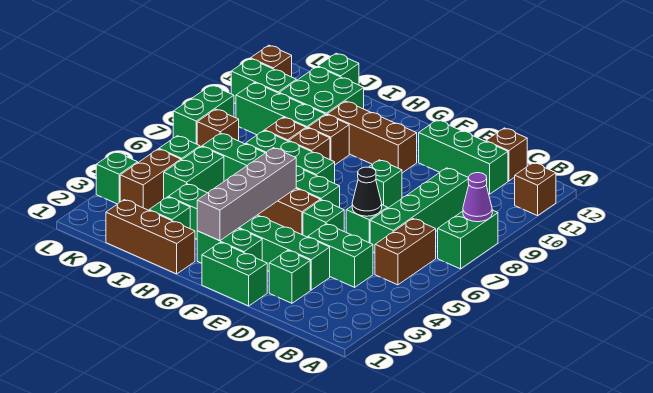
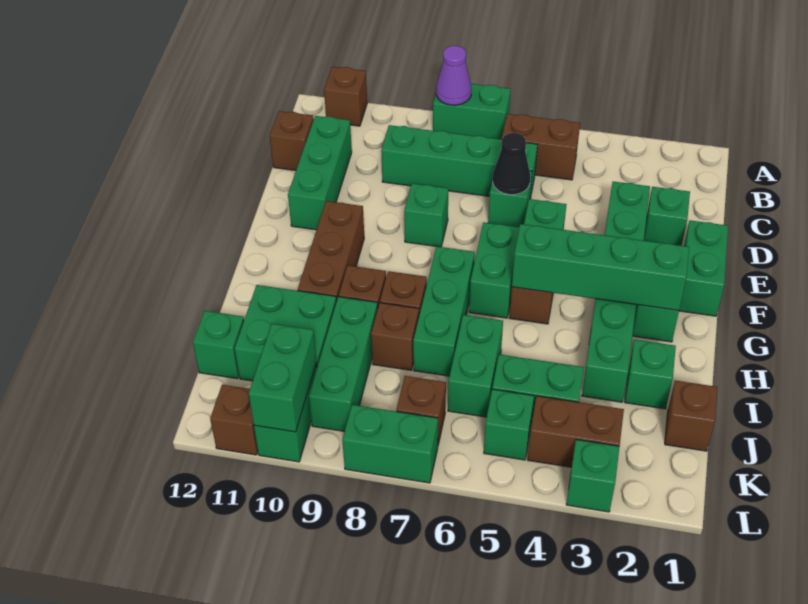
green 1x2 brick [308,224,373,287] -> green 1x2 brick moved to [249,324,316,432]
grey 1x4 brick [197,148,296,241] -> green 1x4 brick [512,224,689,311]
brown 1x3 brick [106,200,195,274] -> brown 1x1 brick [665,381,718,451]

